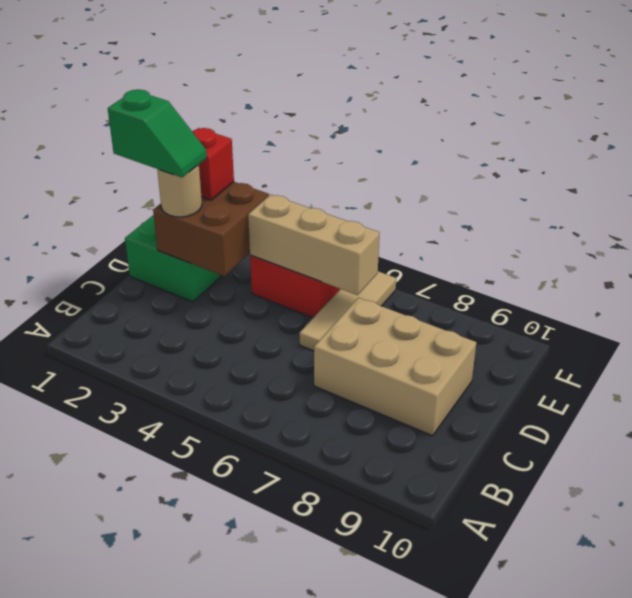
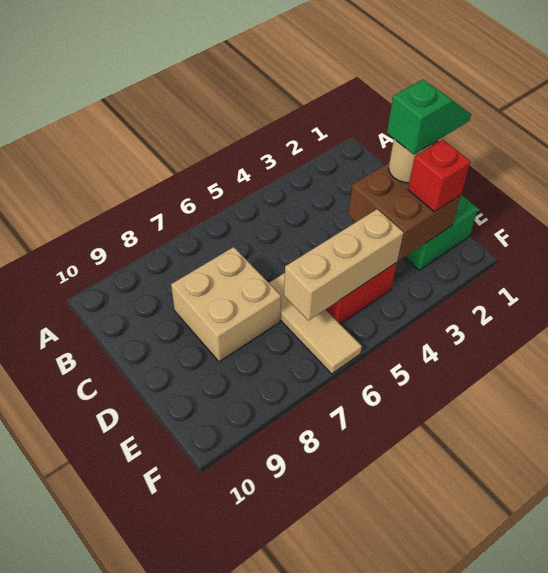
tan 2x3 brick [314,298,476,436] -> tan 2x2 brick [171,247,281,362]
green 1x2 slope [108,89,207,177] -> green 1x2 slope turned to [387,79,471,154]

